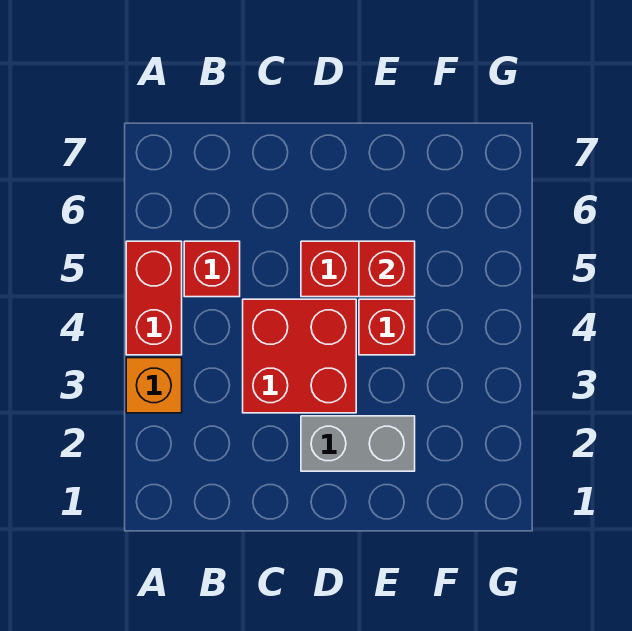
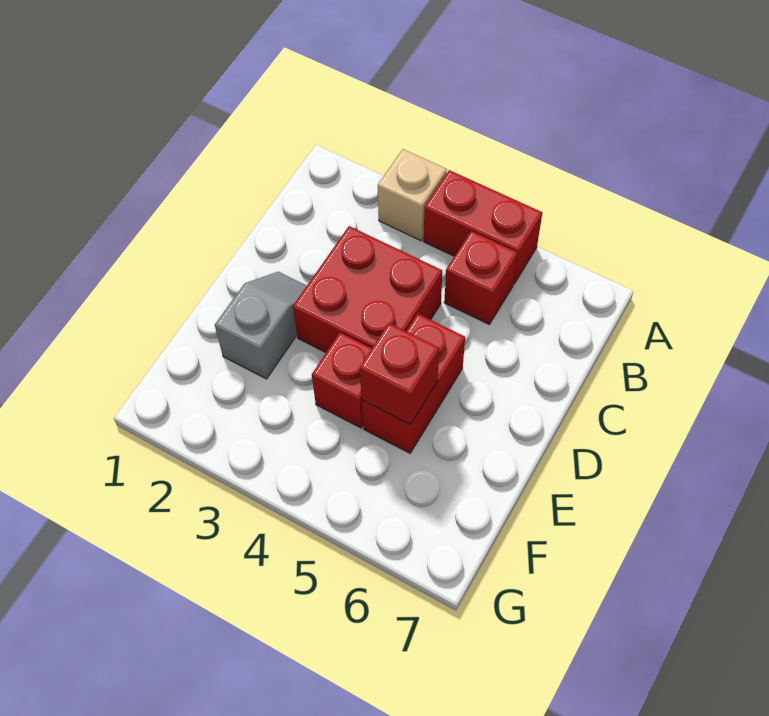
orange 1x1 brick [126,358,182,413] -> tan 1x1 brick [378,149,447,241]
grey 1x2 brick [301,416,415,471] -> grey 1x2 slope [215,272,307,379]

